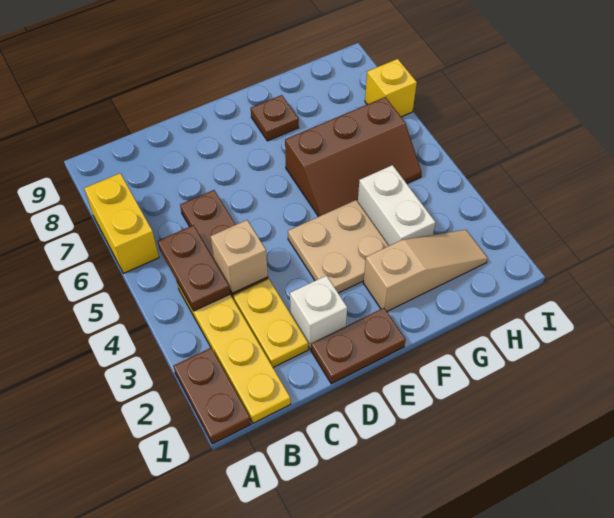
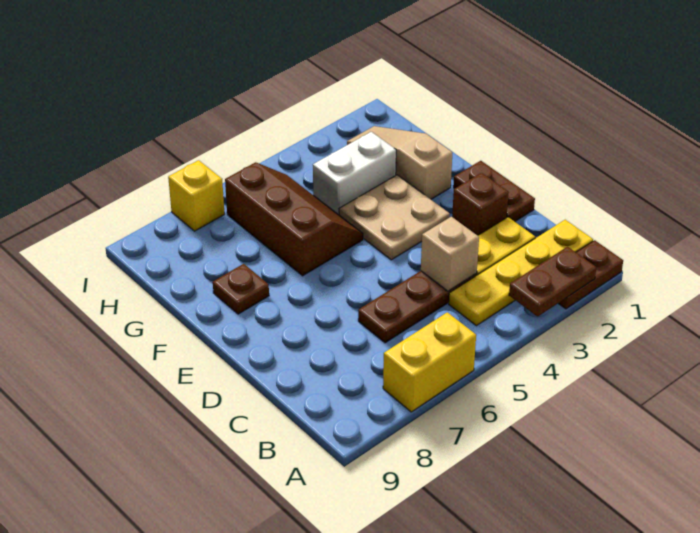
brown 1x2 plate [158,225,230,311] -> brown 1x2 plate moved to [509,247,596,317]
white 1x1 brick [290,275,347,349] -> brown 1x1 brick [452,173,509,236]

